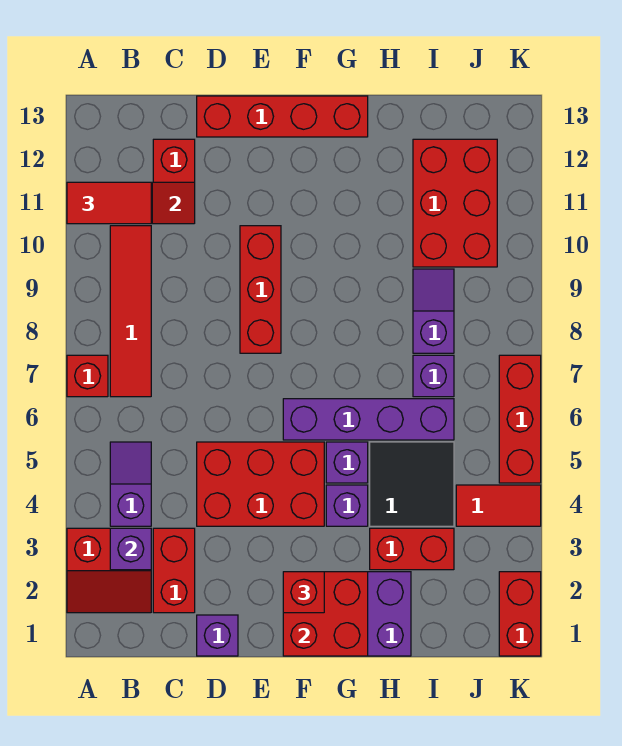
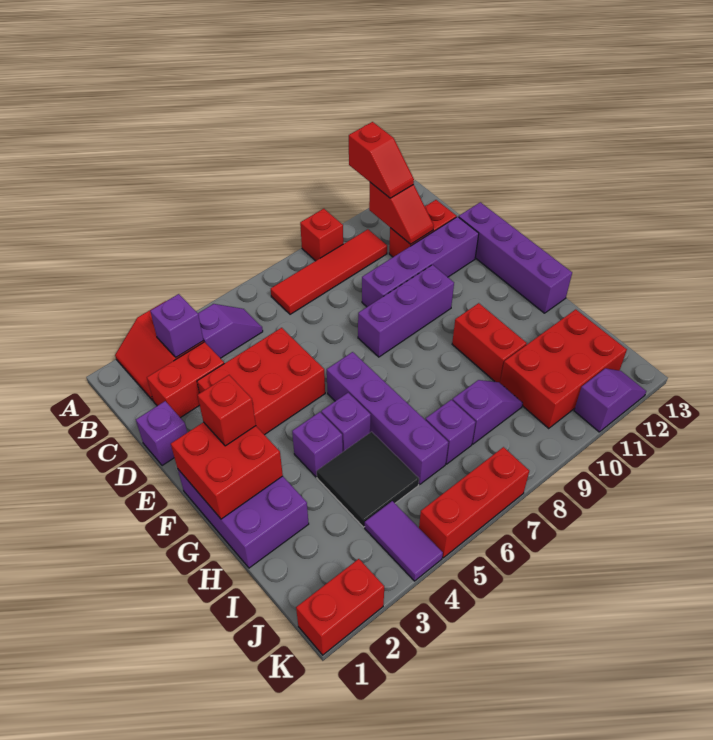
red 1x1 brick [67,355,108,397] -> red 1x1 brick moved to [300,209,343,261]
red 1x2 tile [67,182,151,224] -> red 1x2 slope [349,122,414,198]
red 2x3 brick [197,442,324,526] -> red 2x3 brick turned to [197,328,325,435]
none -> purple 1x4 brick [362,217,479,307]
red 1x4 brick [197,96,368,137] -> purple 1x4 brick [459,202,572,313]
red 1x3 brick [240,226,281,353] -> purple 1x3 brick [358,265,454,357]
red 1x2 brick [370,528,454,570] -> red 1x2 brick moved to [452,303,527,382]
red 1x2 tile [456,485,541,526] -> purple 1x2 tile [365,501,443,581]
none -> purple 1x2 slope [574,368,646,432]

